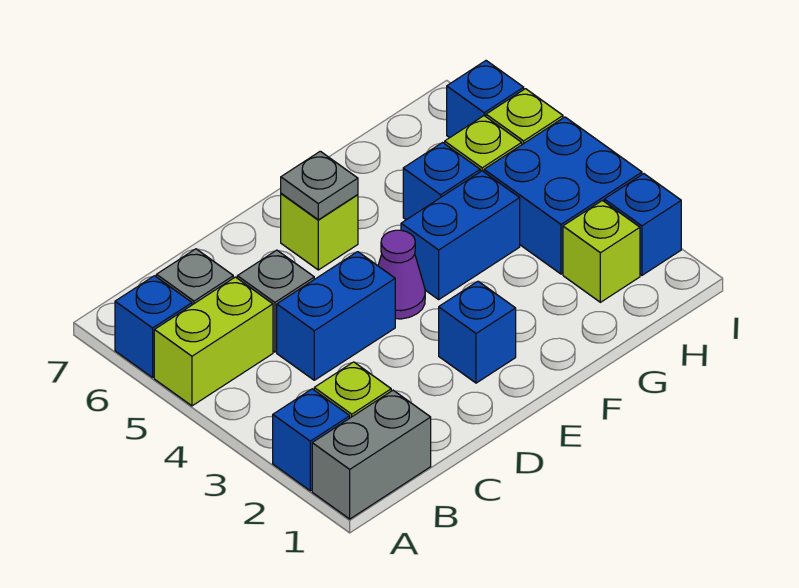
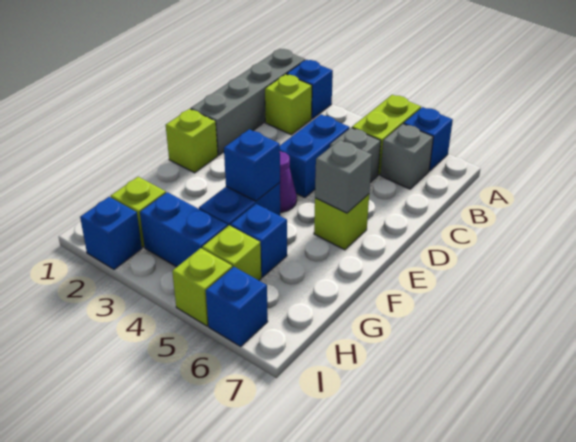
grey 1x2 brick [312,390,431,519] -> grey 1x4 brick [191,49,305,155]
none -> lime 1x1 brick [166,109,218,173]
blue 1x1 brick [439,281,516,383] -> blue 1x1 brick moved to [224,129,280,201]
grey 1x1 plate [281,151,358,220] -> grey 1x1 brick [315,140,372,213]
blue 2x2 brick [484,117,642,274] -> blue 1x2 brick [140,192,228,267]

